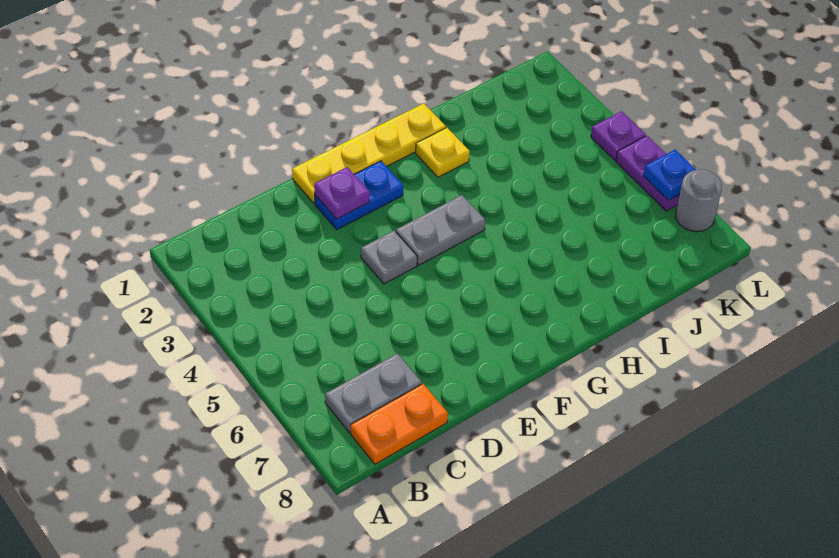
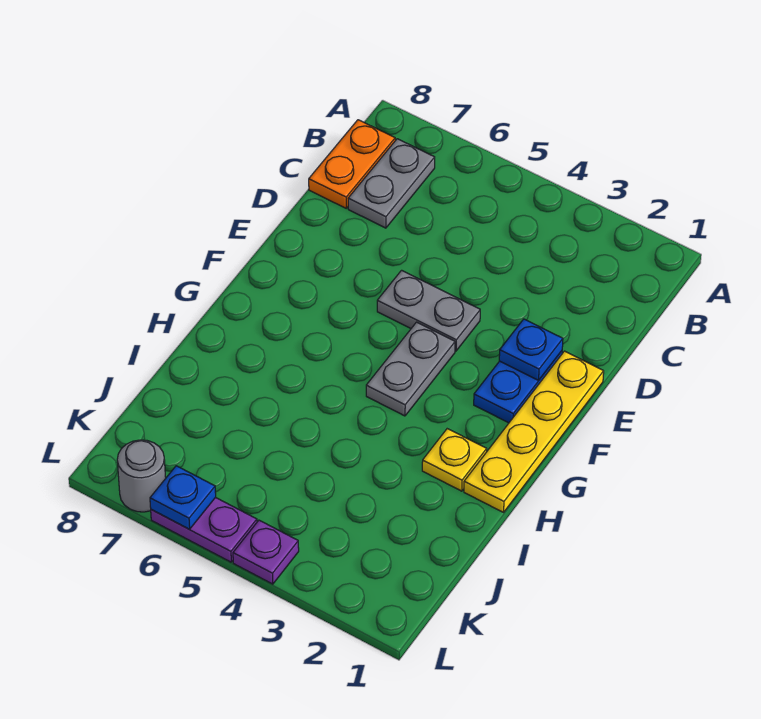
purple 1x1 plate [314,167,370,219] -> blue 1x1 plate [499,319,563,380]
grey 1x1 plate [361,231,417,284] -> grey 1x2 plate [377,270,480,351]

